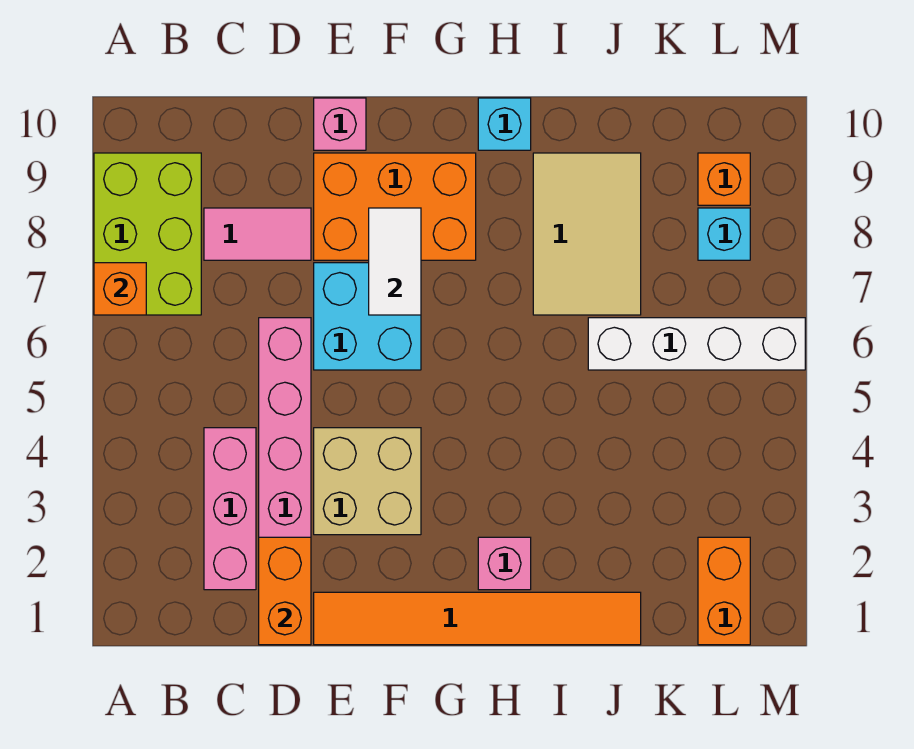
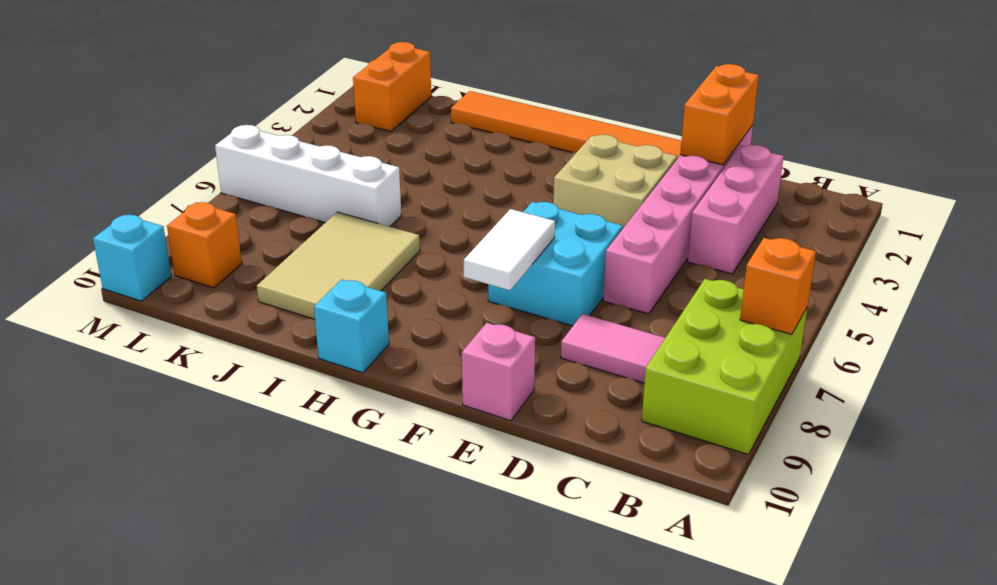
orange 2x3 brick [314,153,476,260] -> none
pink 1x1 brick [478,537,531,590] -> none
cyan 1x1 brick [698,208,750,260] -> cyan 1x1 brick moved to [93,215,171,301]

